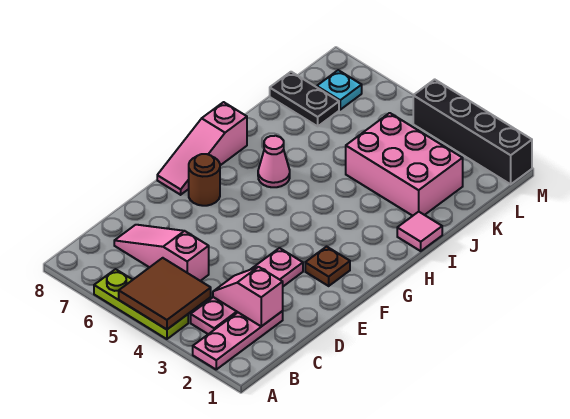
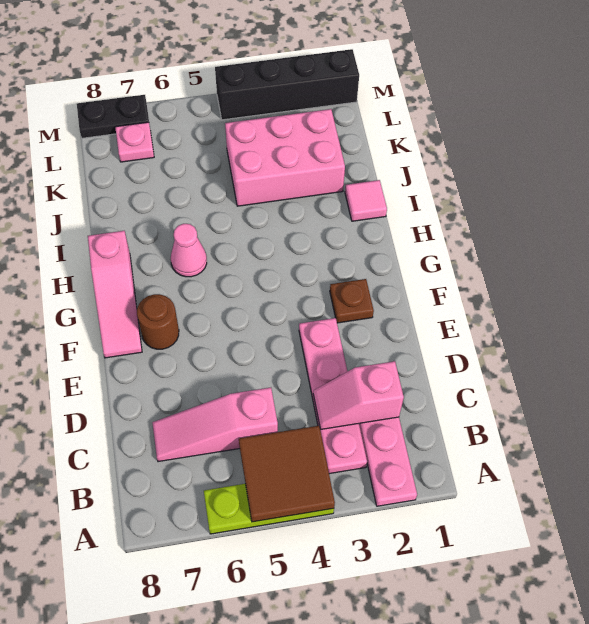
black 1x2 plate [270,72,339,126] -> black 1x2 plate moved to [77,95,149,138]
cyan 1x1 plate [317,70,362,110] -> pink 1x1 plate [115,122,154,162]

